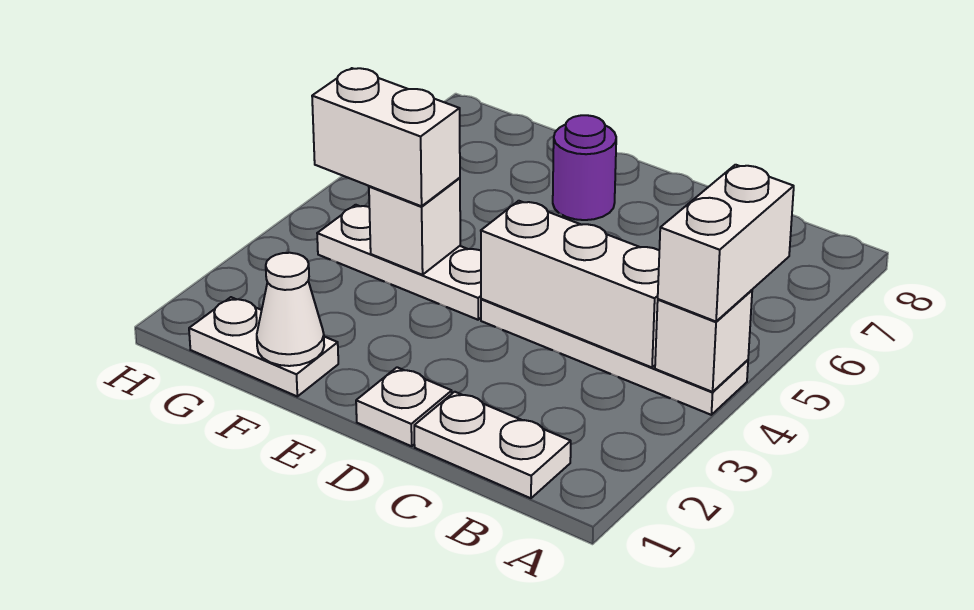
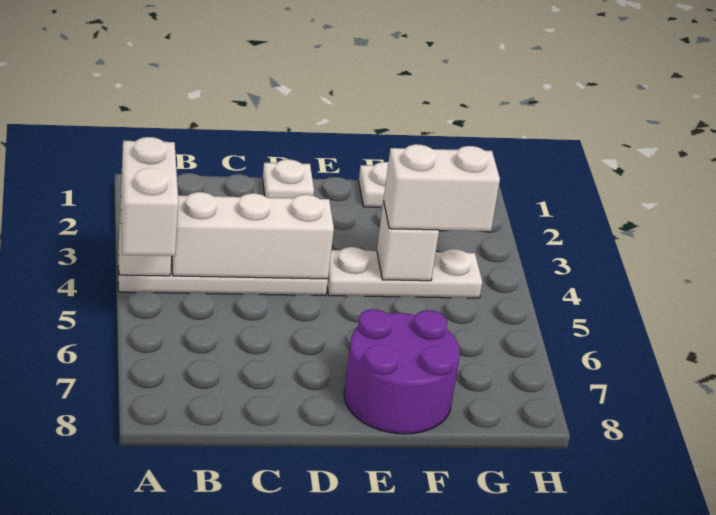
white 1x2 plate [414,392,571,498] -> none
purple 1x1 round brick [553,115,616,220] -> purple 2x2 round brick [344,309,460,434]
white 1x1 cone [257,253,324,366] -> none

